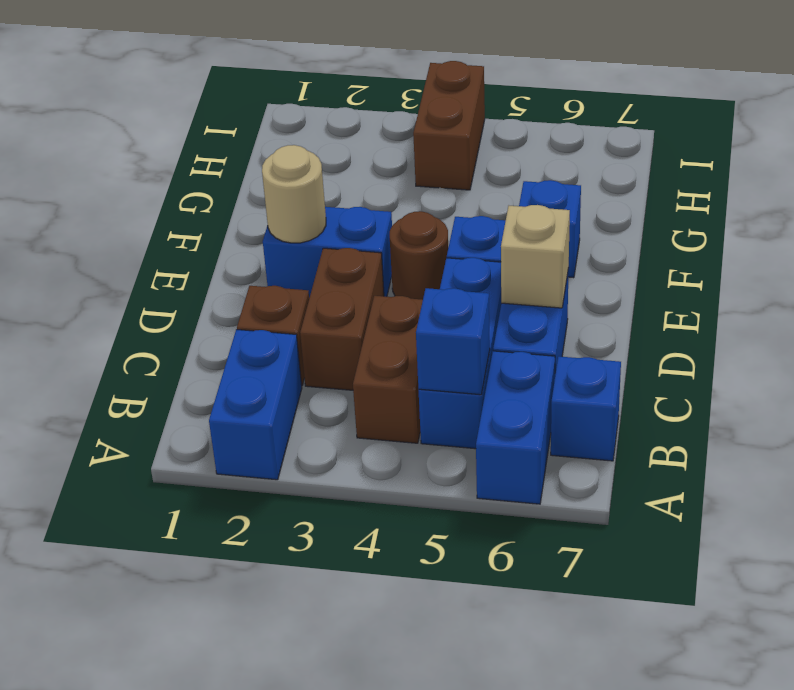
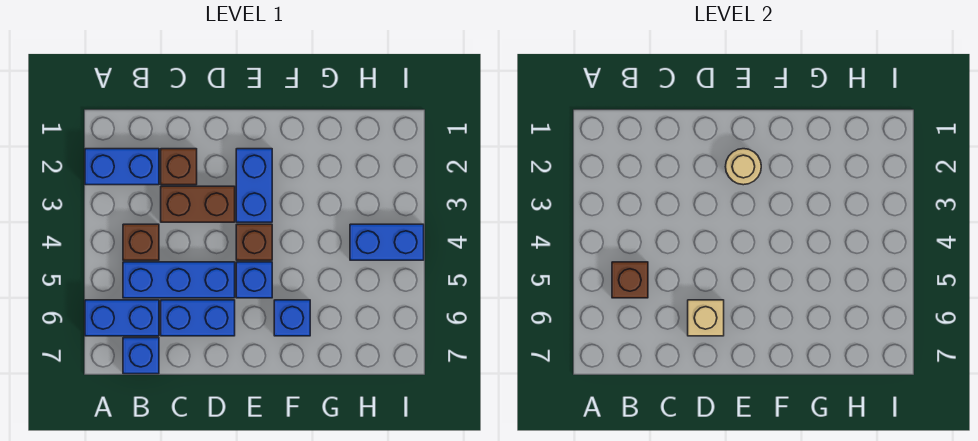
brown 1x2 brick [353,296,423,443] -> brown 1x1 brick [123,224,159,260]
blue 1x1 brick [416,288,490,395] -> brown 1x1 brick [612,262,648,298]
brown 1x1 round brick [390,211,448,300] -> brown 1x1 brick [236,224,272,260]
brown 1x2 brick [413,61,485,190] -> blue 1x2 brick [350,224,424,260]

